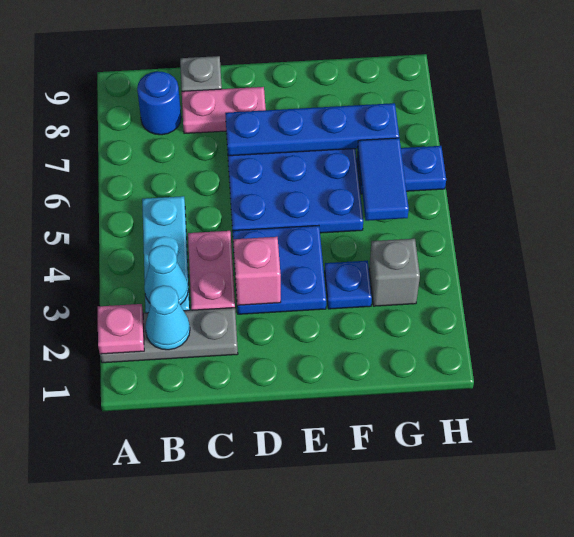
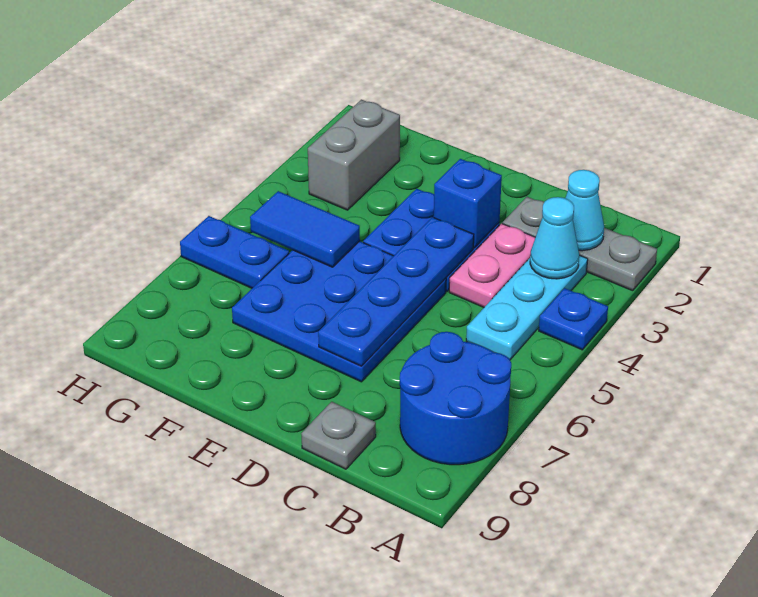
pink 1x1 plate [98,304,144,354] -> none
blue 1x1 round brick [137,71,181,135] -> blue 2x2 round brick [400,332,511,465]
pink 1x2 plate [182,87,266,133] -> none
pink 1x1 brick [233,237,281,306] -> blue 1x1 brick [434,159,502,248]
blue 1x4 plate [225,103,399,156] -> blue 1x4 plate turned to [318,217,474,366]
blue 1x1 plate [325,261,372,309] -> blue 1x1 plate moved to [539,288,608,350]
grey 1x1 brick [369,239,420,306] -> grey 1x2 brick [308,100,400,210]
blue 1x2 tile [358,138,409,221] -> blue 1x2 tile turned to [250,191,360,267]

